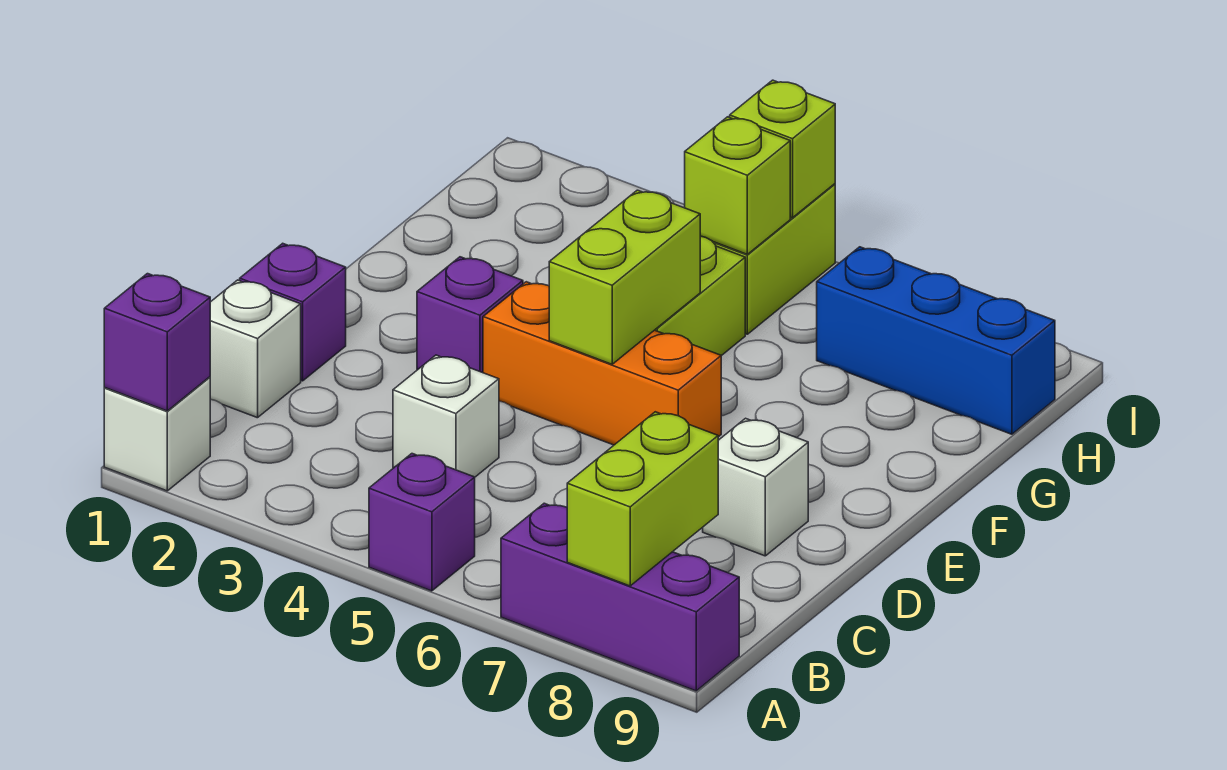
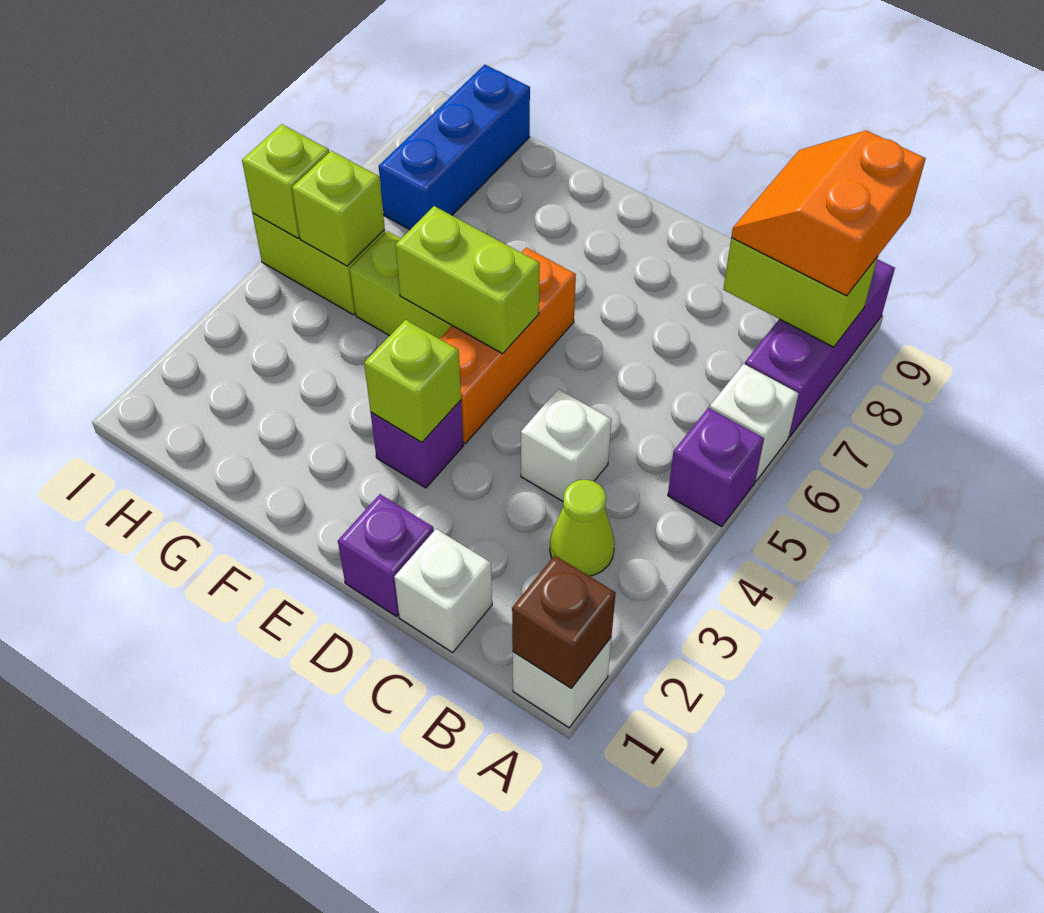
purple 1x1 brick [104,274,210,411] -> brown 1x1 brick [512,556,616,688]
none -> orange 2x2 slope [731,130,926,296]
none -> lime 1x1 cone [550,480,615,576]
white 1x1 brick [703,418,808,556] -> white 1x1 brick moved to [710,364,799,481]
none -> lime 1x1 brick [364,320,461,442]

